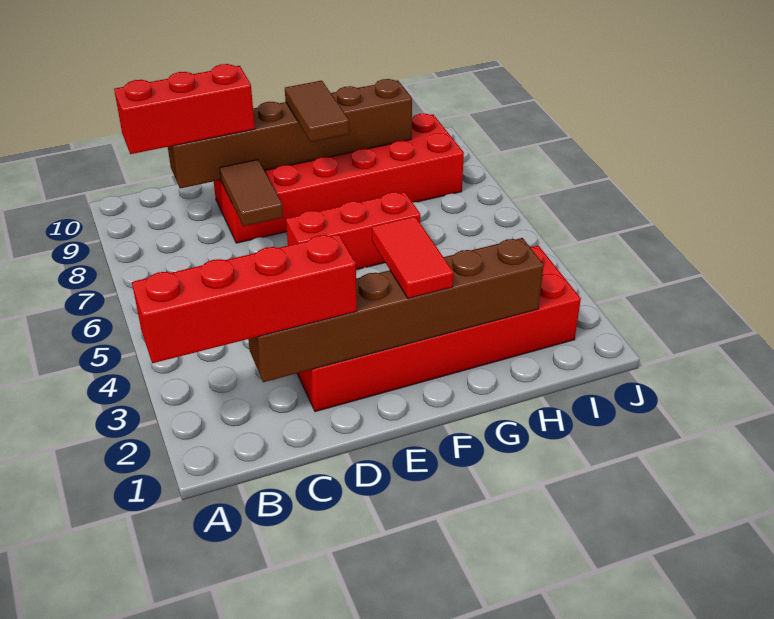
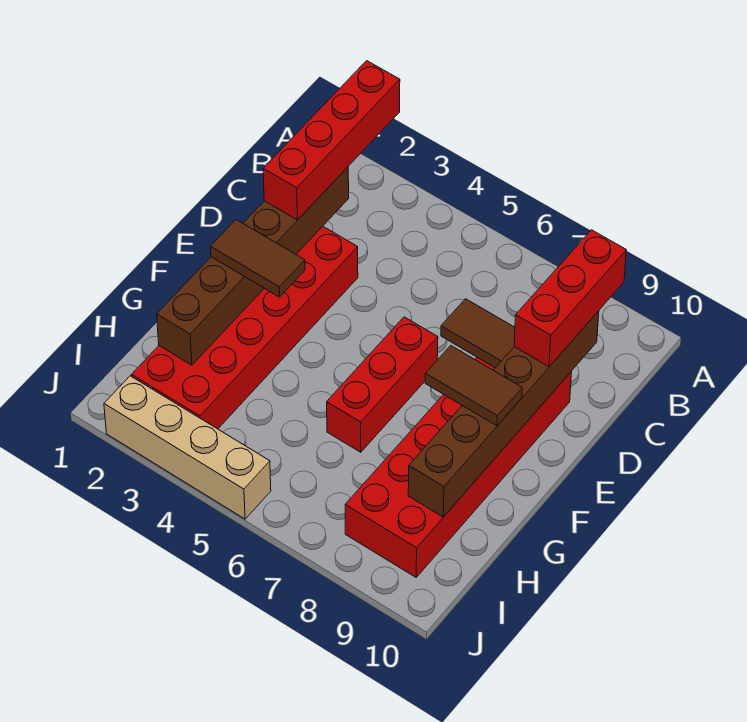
red 1x2 tile [372,216,453,298] -> brown 1x2 tile [210,220,305,297]
none -> tan 1x4 brick [104,376,271,519]

